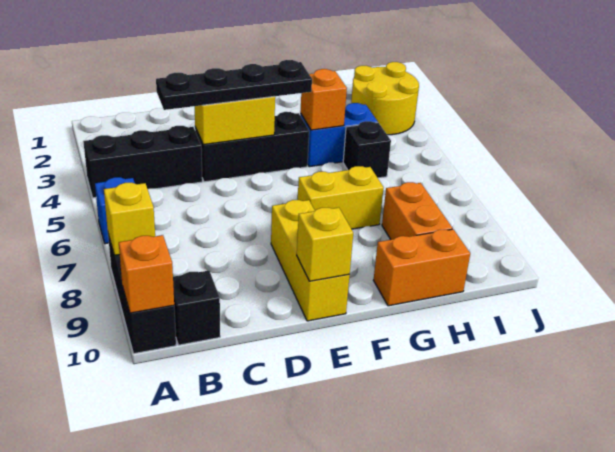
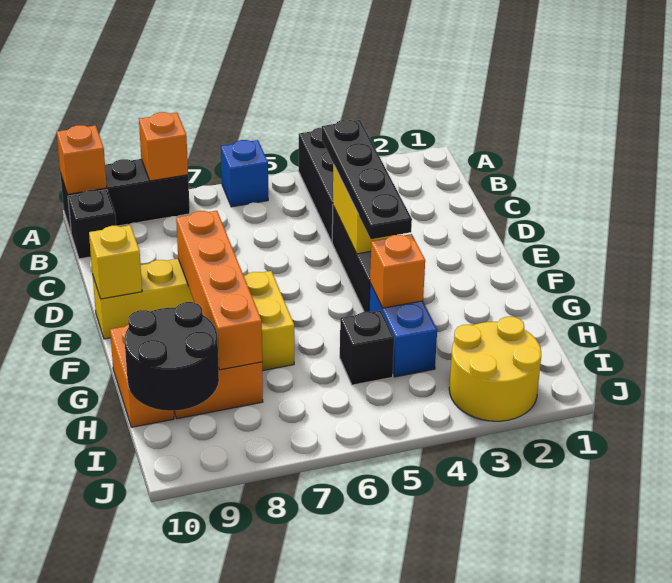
yellow 1x1 brick [104,183,155,255] -> orange 1x1 brick [139,112,188,181]
none -> orange 1x4 brick [176,211,262,370]
none -> black 2x2 round brick [125,302,219,411]

